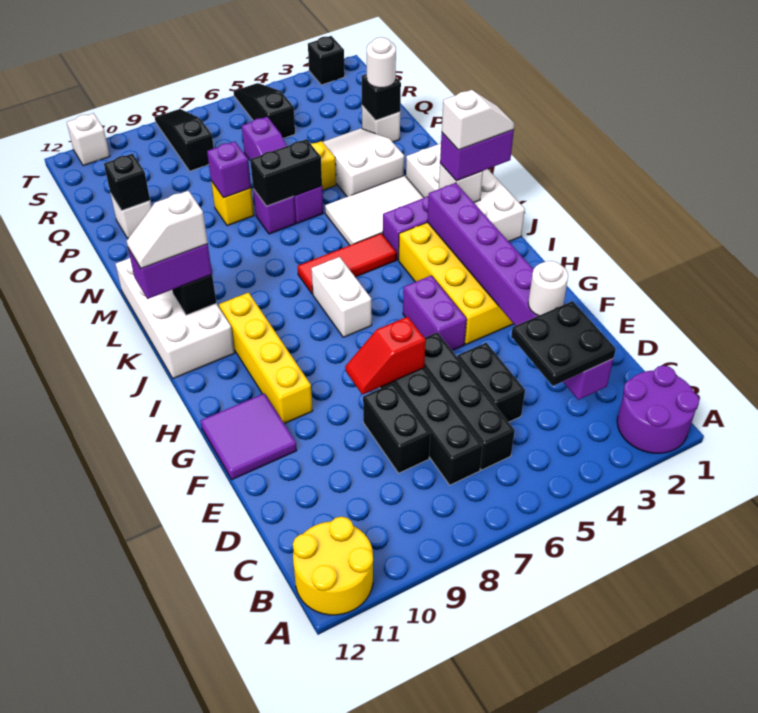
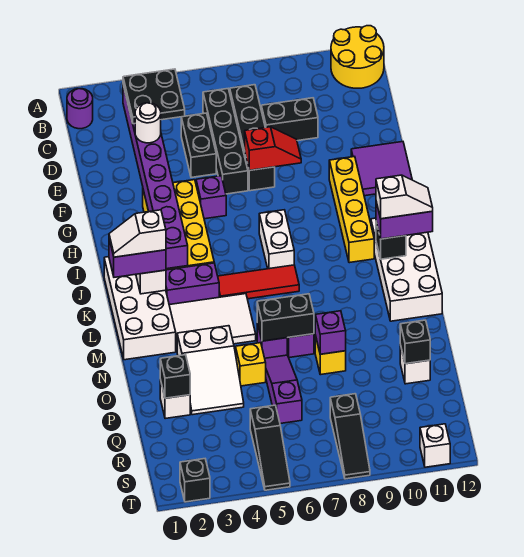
purple 2x2 round brick [617,365,699,453] -> purple 1x1 round brick [67,89,93,129]
black 1x2 brick [363,383,430,473] -> black 1x2 brick turned to [261,98,318,141]
purple 1x2 brick [403,275,467,351] -> purple 1x1 brick [196,176,226,219]
white 1x1 round brick [367,37,396,88] -> none

